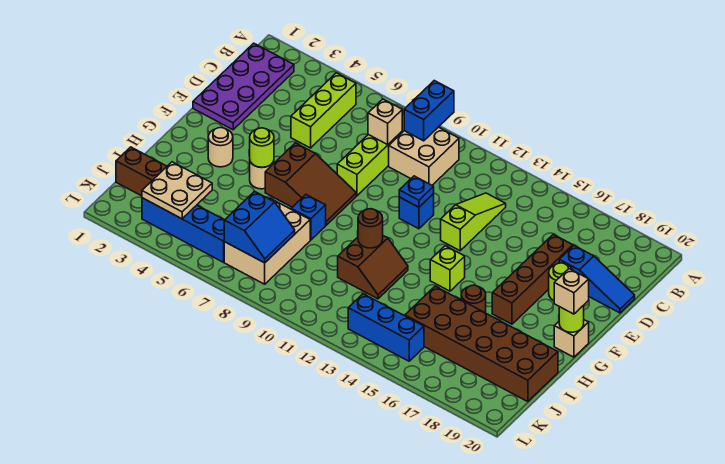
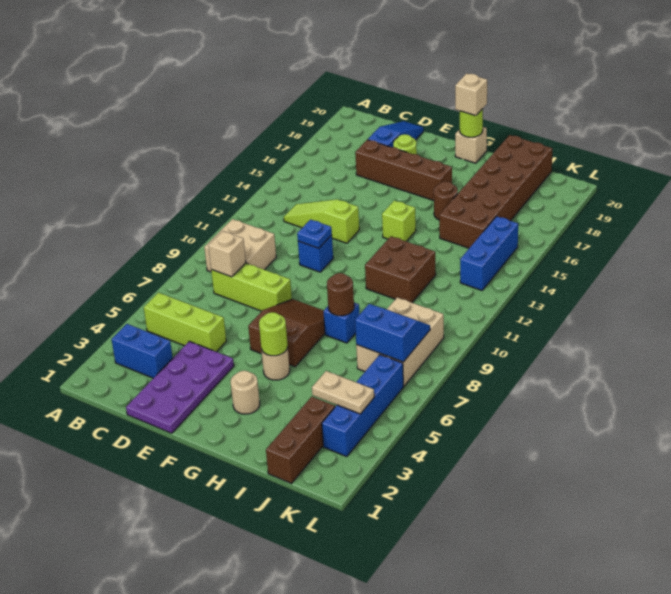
blue 1x2 brick [404,81,454,141] -> blue 1x2 brick moved to [112,324,173,378]
purple 2x4 plate [193,43,294,130] -> purple 2x4 plate turned to [126,341,234,433]
brown 2x2 slope [338,236,408,299] -> brown 2x2 brick [365,236,436,302]
brown 1x1 round brick [358,209,383,248] -> brown 1x1 round brick moved to [327,273,354,316]
tan 2x3 brick [224,198,310,284] -> tan 2x3 brick turned to [356,297,444,386]
tan 2x2 plate [142,162,212,219] -> tan 1x2 plate [312,371,374,414]

